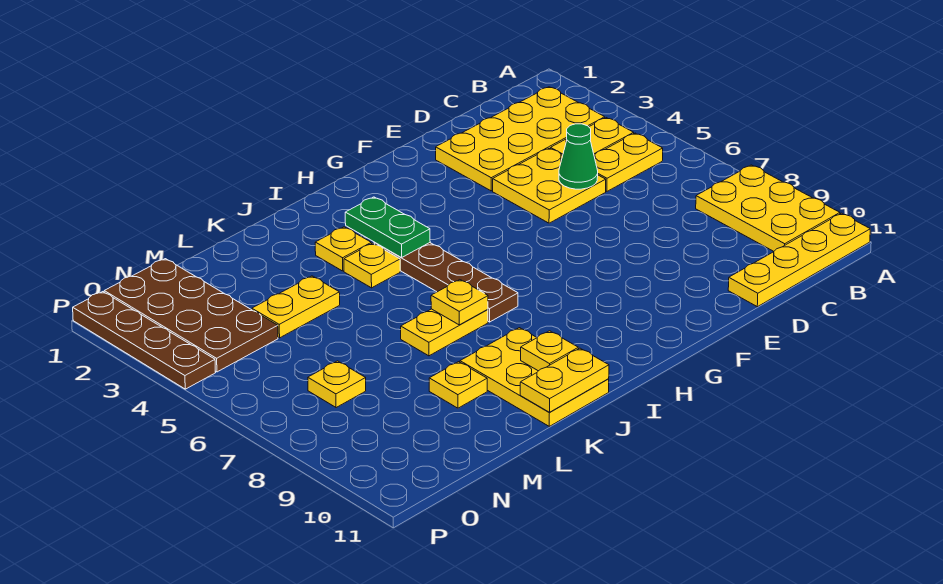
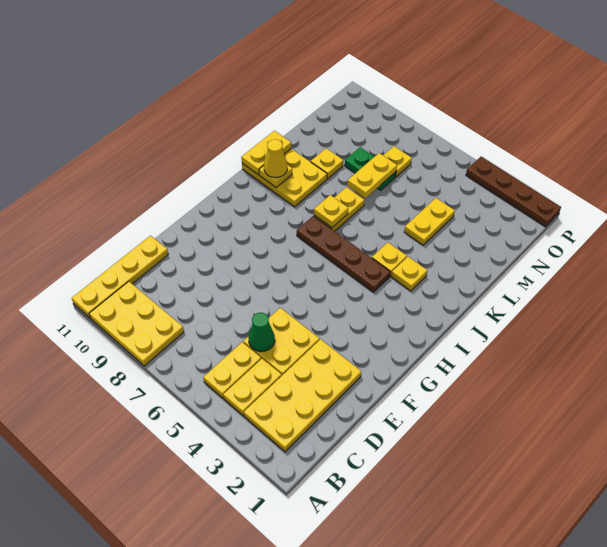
green 1x2 plate [345,197,430,257] -> green 1x2 plate moved to [345,147,396,190]
none -> yellow 1x1 cone [264,139,287,177]
none -> yellow 1x2 plate [347,153,397,198]
brown 2x4 plate [104,259,278,372] -> none

